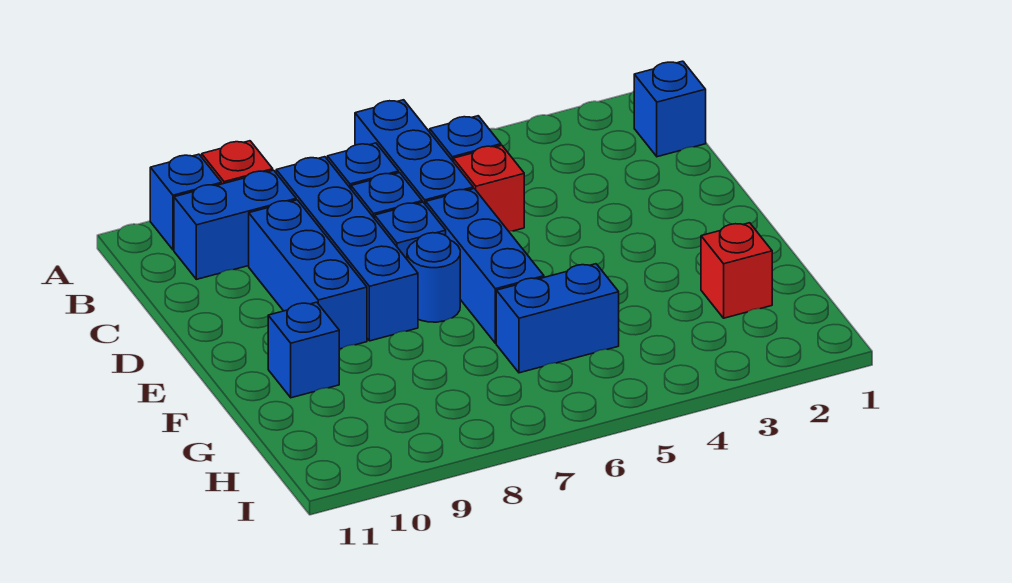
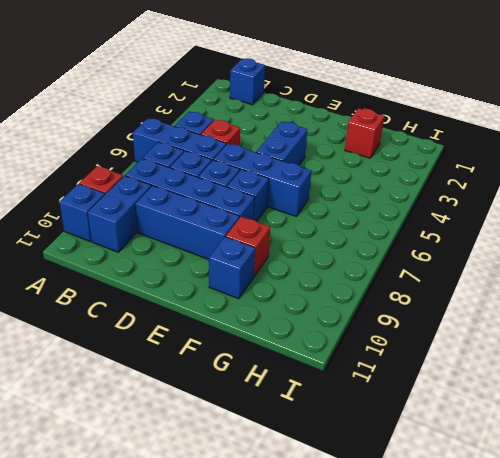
blue 1x1 round brick [407,233,460,322] -> blue 1x1 brick [227,169,269,221]
none -> red 1x1 brick [226,217,270,276]
blue 1x2 brick [496,264,619,373] -> blue 1x2 brick moved to [256,121,307,165]

